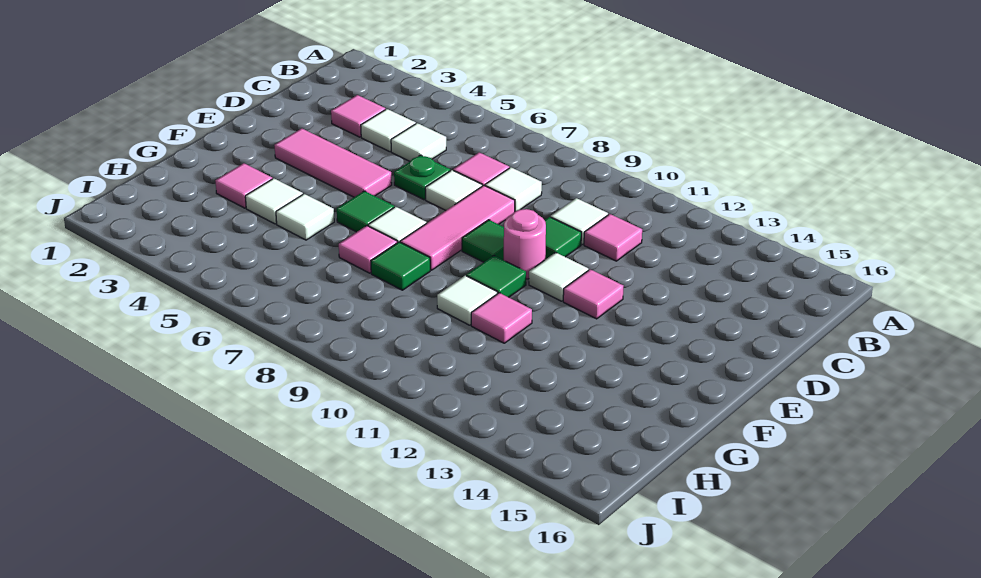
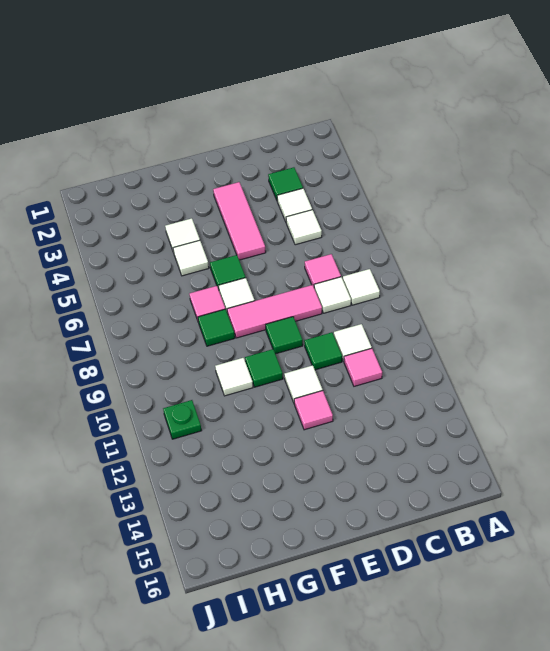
pink 1x1 tile [331,95,385,137] -> green 1x1 tile [268,167,303,200]
green 1x1 plate [394,155,450,200] -> green 1x1 plate moved to [163,400,202,439]
white 1x1 tile [425,170,482,211] -> white 1x1 tile moved to [343,269,380,305]
pink 1x1 round brick [504,209,546,279] -> none
pink 1x1 tile [215,163,272,208] -> none
pink 1x1 tile [471,293,532,343] -> none

